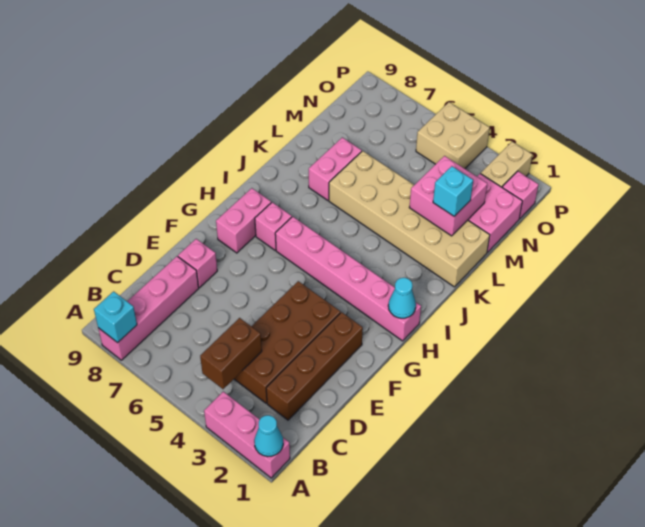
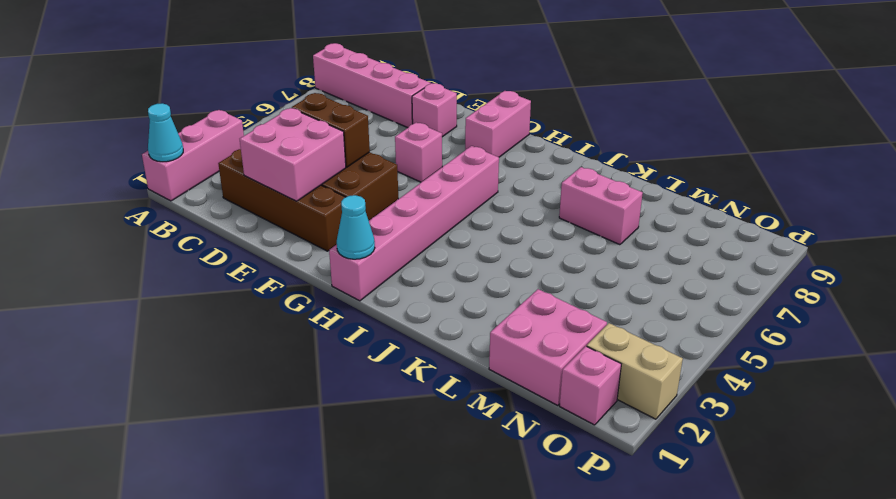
cyan 1x1 brick [94,291,137,343] -> none
brown 1x2 brick [200,318,262,389] -> brown 1x2 brick moved to [292,93,370,167]
pink 1x2 brick [216,188,271,253] -> pink 1x2 brick turned to [465,91,531,157]
pink 1x1 brick [255,202,292,250] -> pink 1x1 brick moved to [395,122,442,182]
tan 2x6 brick [329,151,490,287] -> none
pink 2x2 brick [409,156,487,236] -> pink 2x2 brick moved to [240,108,346,201]
cyan 1x1 brick [433,166,473,216] -> none
tan 2x2 brick [416,102,490,169] -> none

